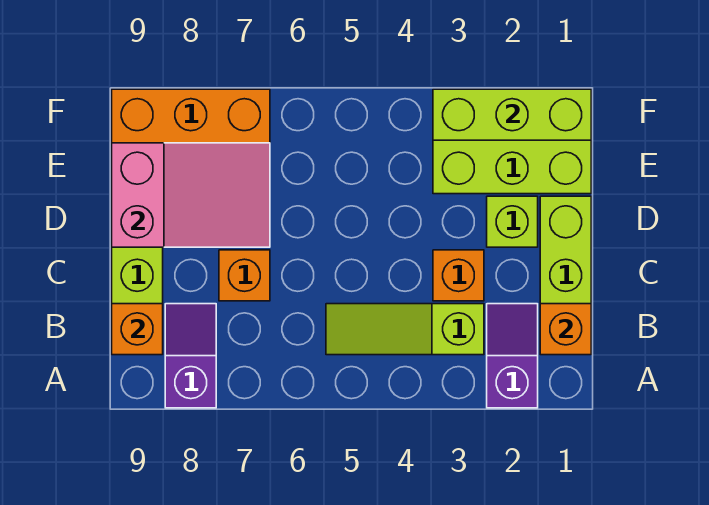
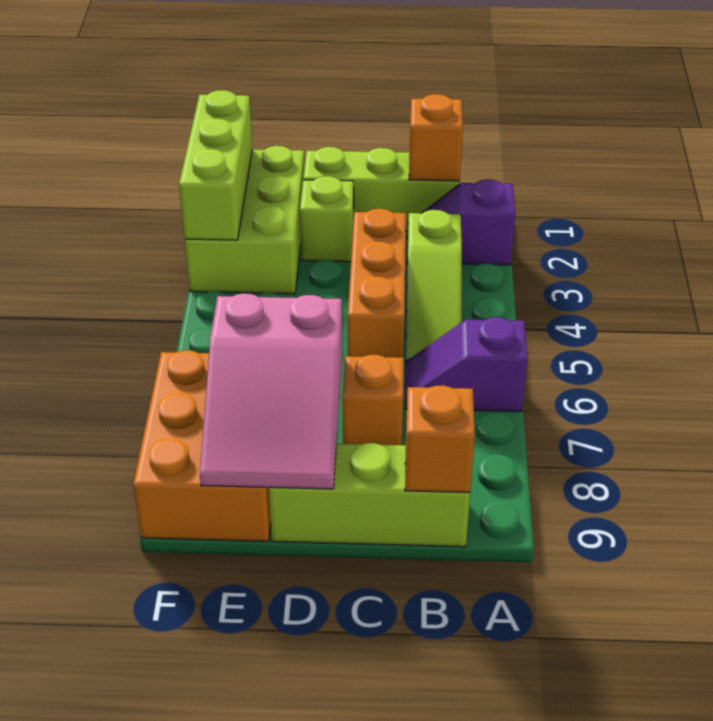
purple 1x2 slope [165,304,216,408] -> purple 1x2 slope moved to [405,317,527,412]
orange 1x1 brick [433,250,484,301] -> orange 1x3 brick [348,209,406,358]
pink 2x3 slope [112,143,270,247] -> pink 2x3 slope turned to [200,293,342,489]

